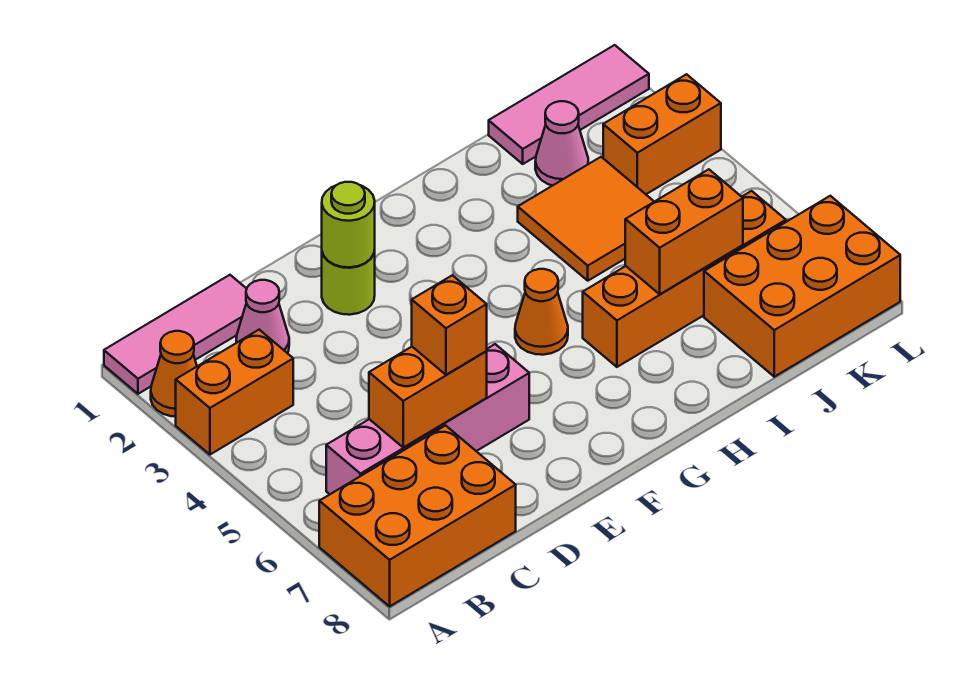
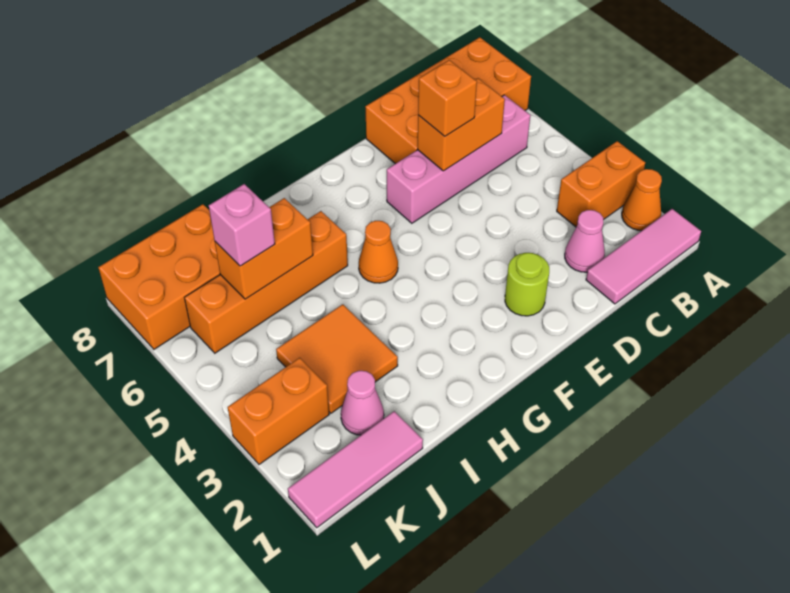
orange 2x3 brick [319,426,516,606] -> orange 2x4 brick [365,37,531,164]
lime 1x1 round brick [322,182,375,267] -> none
none -> pink 1x1 brick [209,184,275,266]

